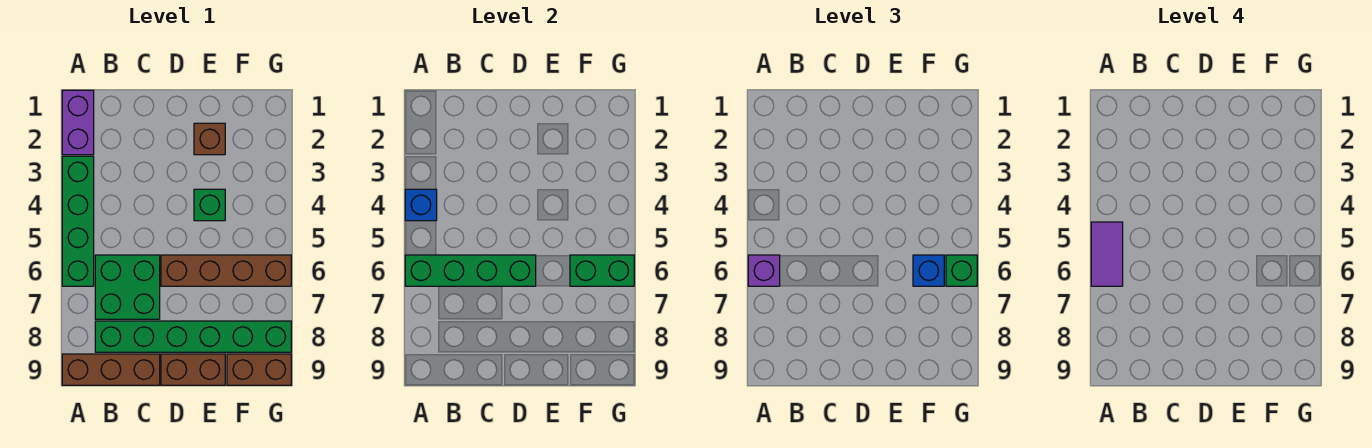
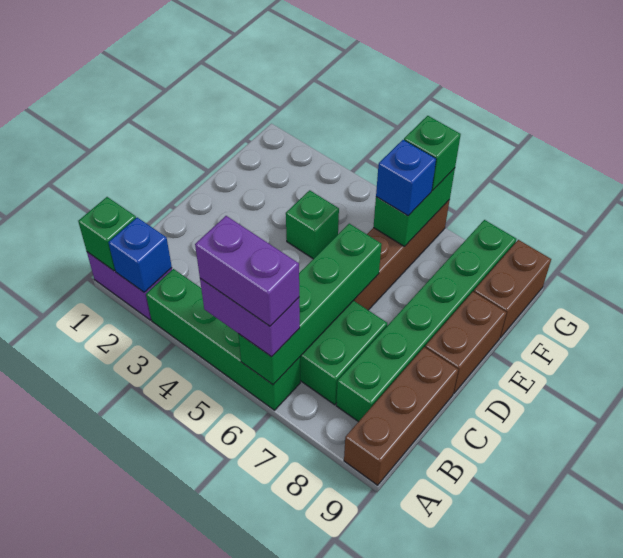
none -> green 1x1 brick [78,197,136,271]
blue 1x1 brick [405,189,437,221] -> blue 1x1 brick moved to [108,217,172,292]
purple 1x2 tile [1091,222,1123,286] -> purple 1x2 brick [195,216,299,326]
purple 1x1 brick [748,255,780,286] -> purple 1x2 brick [200,279,300,357]
brown 1x1 brick [194,123,225,155] -> none

